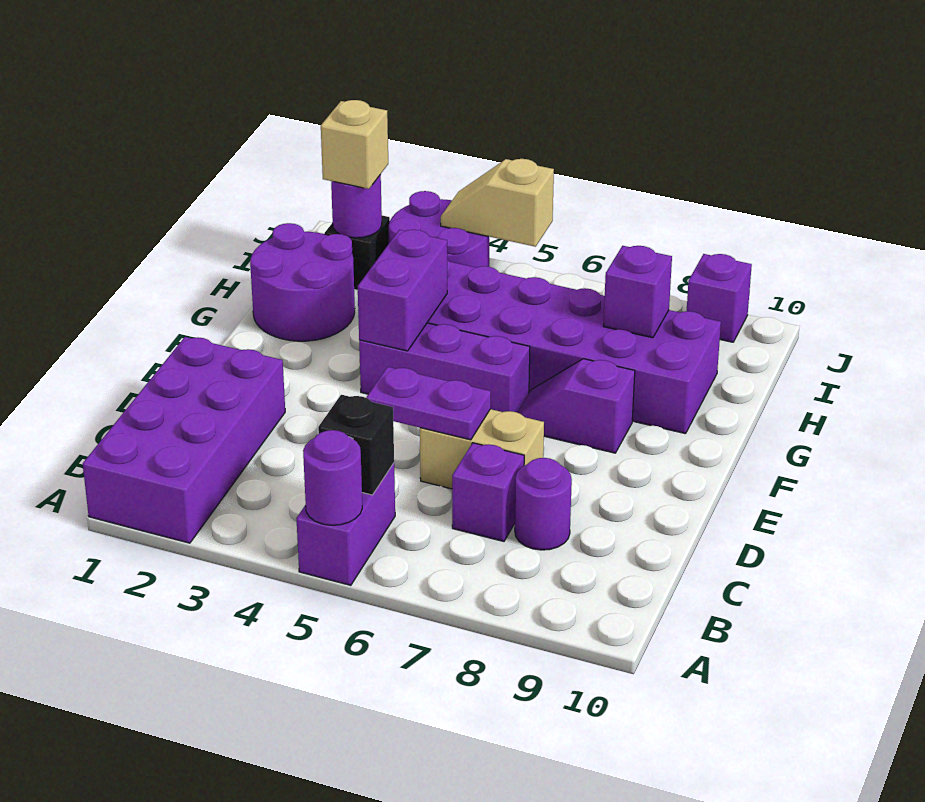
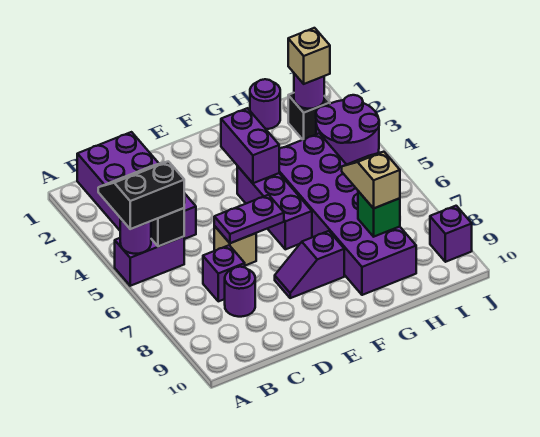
purple 2x4 brick [83,337,285,543] -> purple 2x4 brick turned to [77,132,196,239]
none -> black 2x2 slope [98,161,184,229]
purple 1x2 plate [366,367,491,440] -> purple 1x2 plate turned to [214,195,284,243]
tan 1x2 brick [420,409,544,489] -> tan 1x1 brick [214,226,256,266]
purple 1x2 brick [358,230,447,351] -> purple 1x2 brick turned to [221,108,279,183]
purple 1x2 slope [517,359,635,453] -> purple 1x2 slope turned to [275,231,344,298]
purple 2x2 round brick [250,223,355,341] -> purple 1x1 round brick [250,79,280,129]
purple 1x1 brick [603,246,672,338] -> green 1x1 brick [358,191,400,237]
tan 1x2 slope [441,159,554,247] -> tan 1x2 slope moved to [342,152,400,208]

